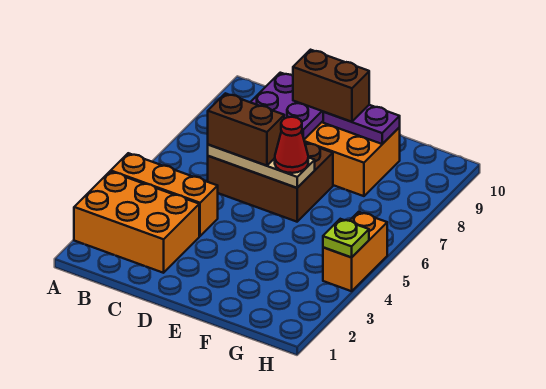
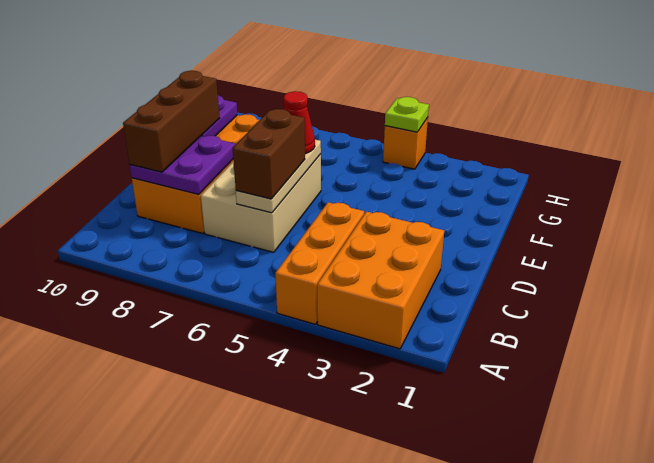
brown 2x3 brick [208,143,333,222] -> tan 2x3 brick [201,154,321,252]
brown 1x2 brick [293,50,369,122] -> brown 1x3 brick [123,71,219,172]
orange 1x2 brick [323,212,387,291] -> orange 1x1 brick [383,118,428,169]

